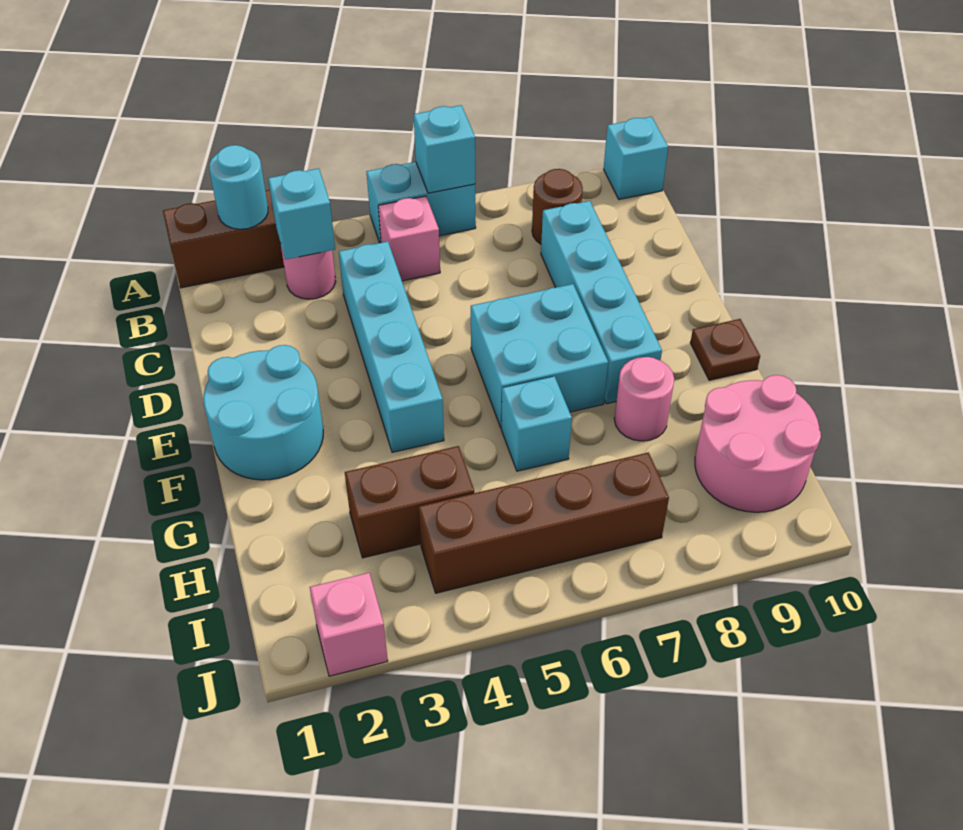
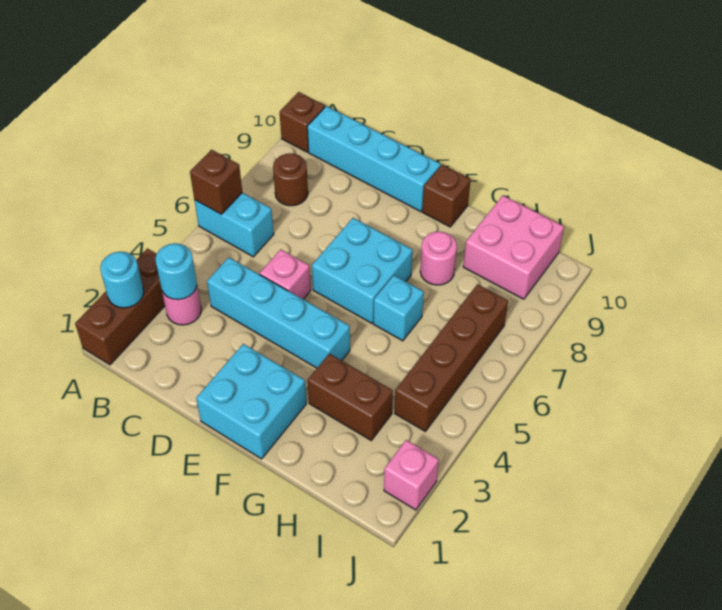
cyan 1x2 brick [367,162,476,243] -> cyan 1x2 brick turned to [194,193,274,257]
cyan 1x1 brick [414,105,475,193] -> brown 1x1 brick [190,150,242,214]
cyan 1x1 brick [604,117,668,200] -> brown 1x1 brick [280,92,325,152]
cyan 1x1 brick [268,168,335,260] -> cyan 1x1 round brick [155,243,197,300]
pink 1x1 brick [378,196,440,281] -> pink 1x1 brick moved to [260,250,311,299]
cyan 1x4 brick [541,201,662,404] -> cyan 1x4 brick moved to [307,106,441,212]
cyan 2x2 round brick [203,345,323,480] -> cyan 2x2 brick [196,344,306,459]
brown 1x1 plate [690,319,760,380] -> brown 1x1 brick [422,165,471,227]
brown 1x2 brick [345,446,474,558] -> brown 1x2 brick turned to [308,354,393,440]
pink 2x2 round brick [695,375,821,512] -> pink 2x2 brick [463,196,564,299]

